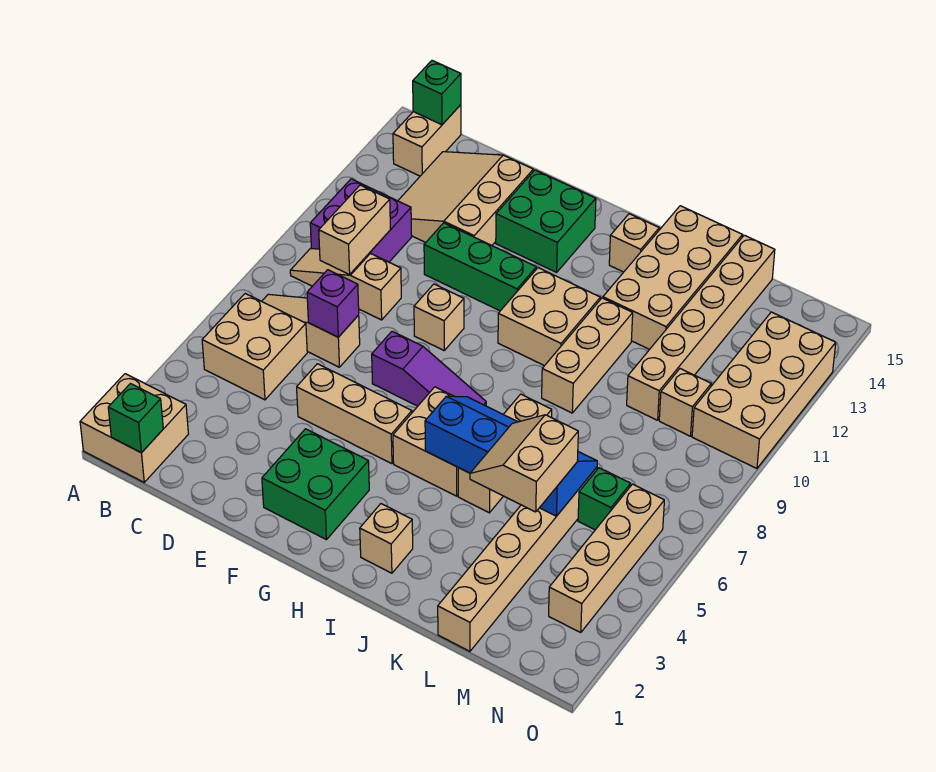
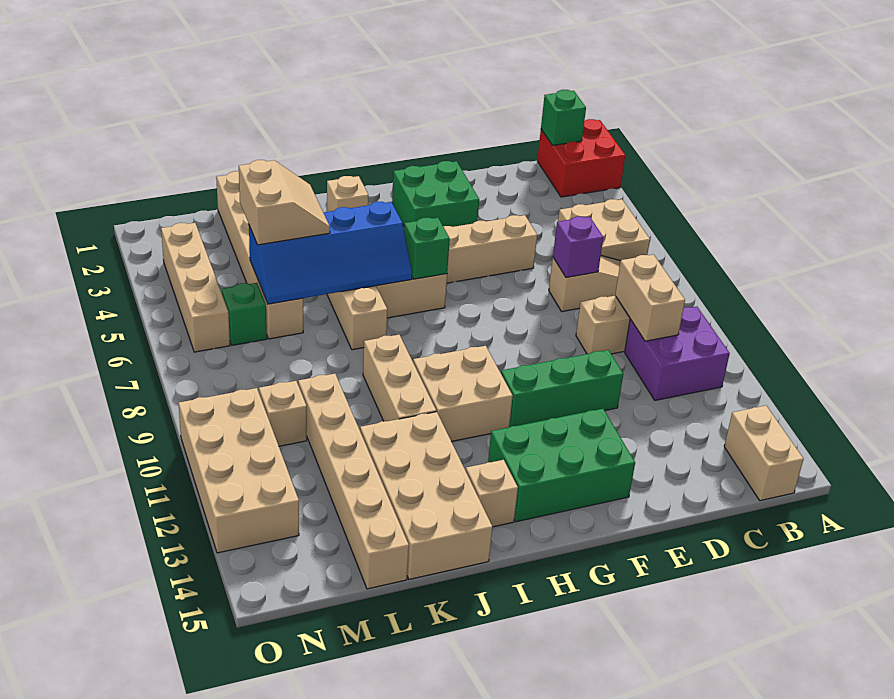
tan 2x2 brick [80,374,188,482] -> red 2x2 brick [537,119,625,197]
green 1x1 brick [413,61,461,125] -> green 1x1 brick moved to [404,218,450,279]
tan 3x3 slope [398,152,533,245] -> none
purple 1x3 slope [372,331,486,406] -> none
tan 1x1 brick [414,284,464,350] -> none
green 2x2 brick [496,170,596,272] -> green 2x3 brick [488,409,635,522]

